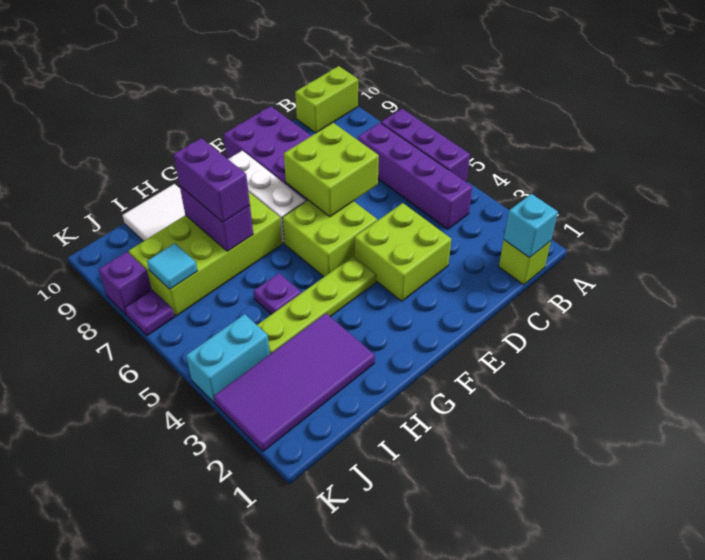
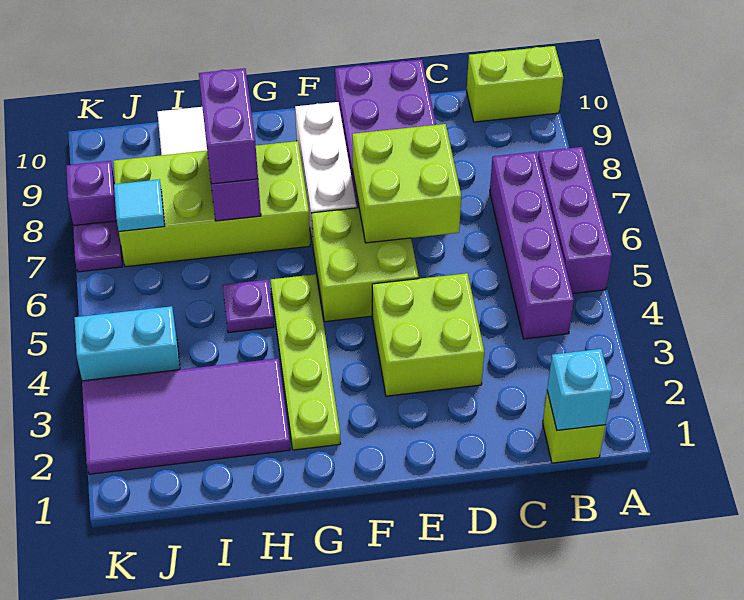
lime 1x4 plate [257,256,376,354] -> lime 1x4 plate turned to [271,274,341,450]

